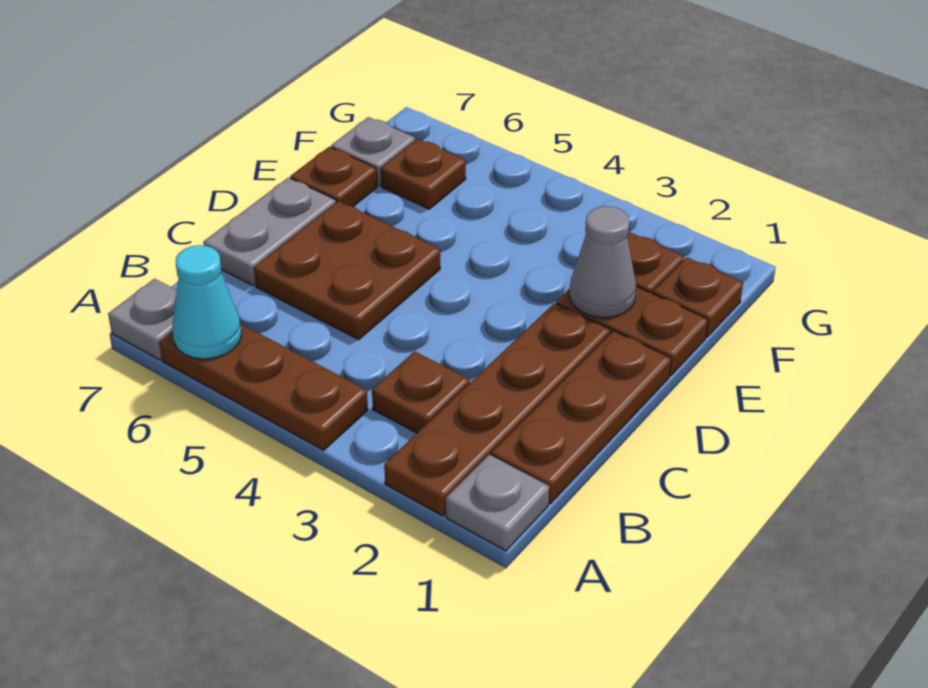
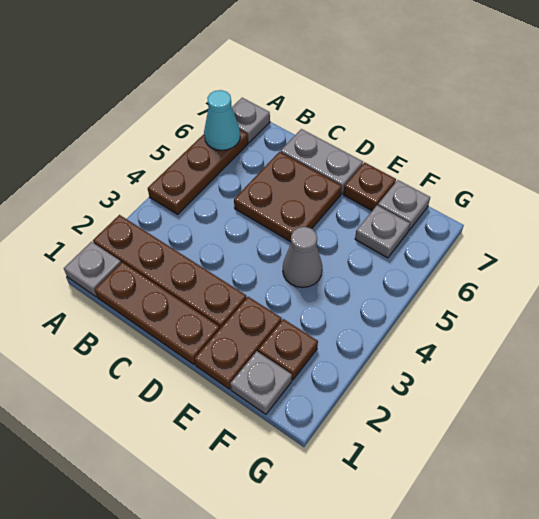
brown 1x1 plate [372,351,470,433] -> none
grey 1x1 cone [569,206,636,318] -> grey 1x1 cone moved to [283,227,322,288]
brown 1x1 plate [653,258,743,337] -> grey 1x1 plate [230,351,292,414]
brown 1x1 plate [381,139,466,209] -> grey 1x1 plate [355,205,410,258]

